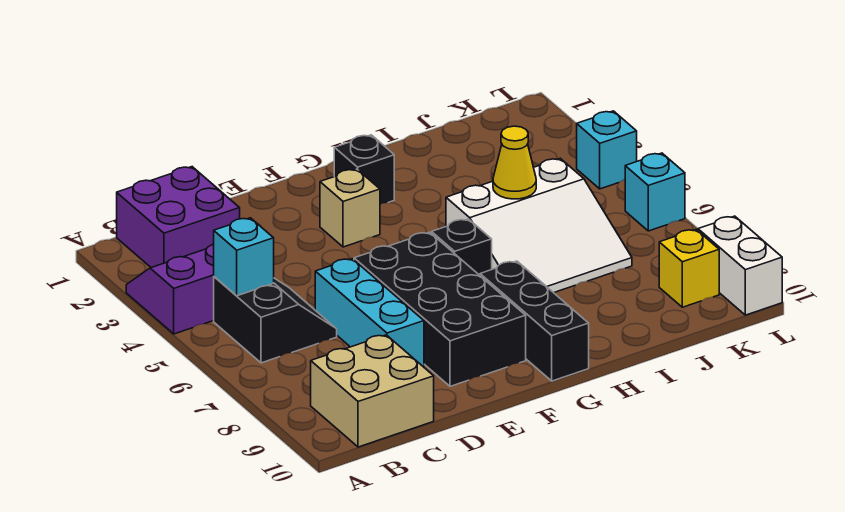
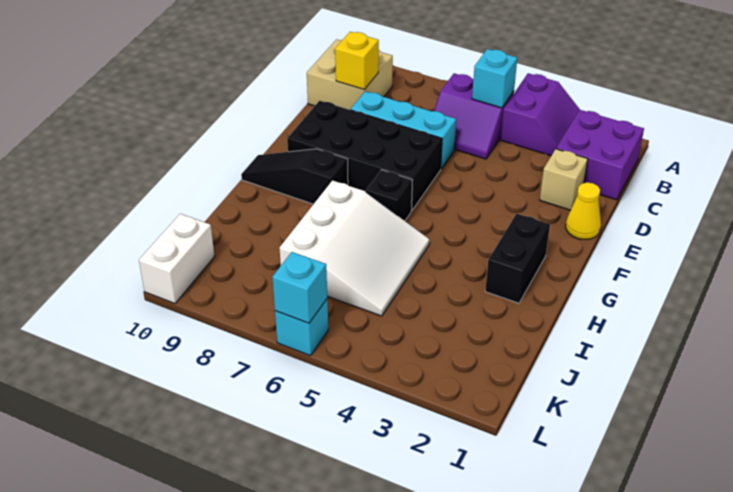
black 2x2 slope [214,277,337,363] -> purple 2x2 slope [434,73,514,159]
tan 1x1 brick [320,169,380,247] -> tan 1x1 brick moved to [540,149,588,210]
black 1x1 brick [334,135,394,204] -> black 1x2 brick [485,213,550,303]
black 1x3 brick [480,261,589,381] -> black 1x3 slope [241,149,348,204]
white 3x3 slope [446,158,632,293] -> white 3x3 slope turned to [280,180,429,316]
yellow 1x1 cone [493,126,536,199] -> yellow 1x1 cone moved to [566,182,601,239]
yellow 1x1 brick [659,230,719,307] -> yellow 1x1 brick moved to [335,32,379,89]
cyan 1x1 brick [577,111,637,189] -> cyan 1x1 brick moved to [272,252,327,323]
white 1x2 brick [698,216,782,315] -> white 1x2 brick turned to [139,214,215,303]

